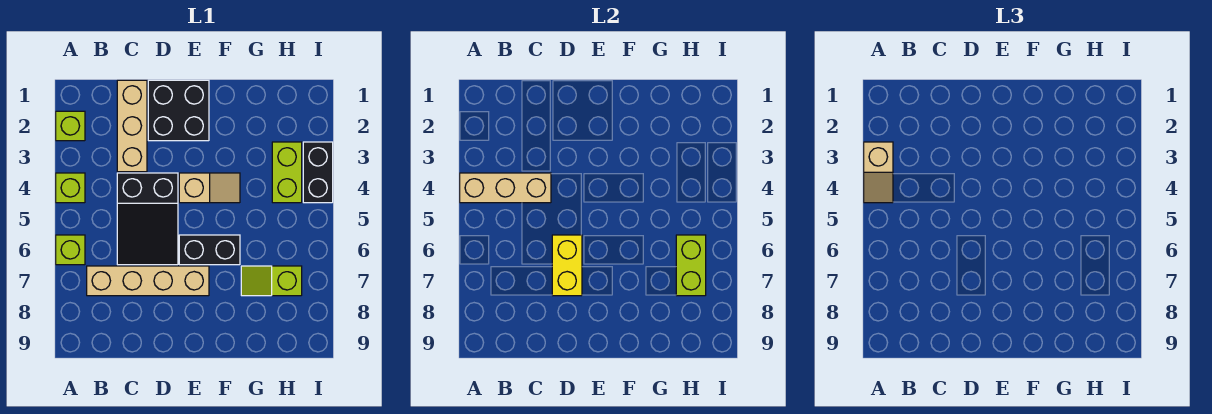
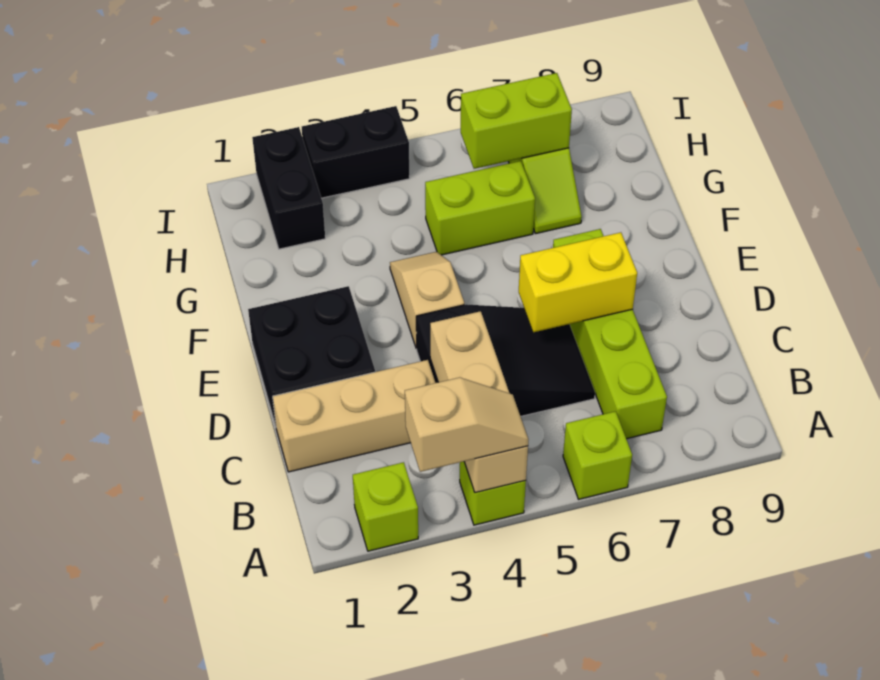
tan 1x4 brick [87,266,209,296] -> lime 1x4 brick [553,229,667,439]
black 1x2 brick [179,235,240,265] -> black 1x2 brick moved to [252,127,325,249]
lime 1x2 brick [272,142,302,203] -> lime 1x2 brick moved to [425,161,535,255]

